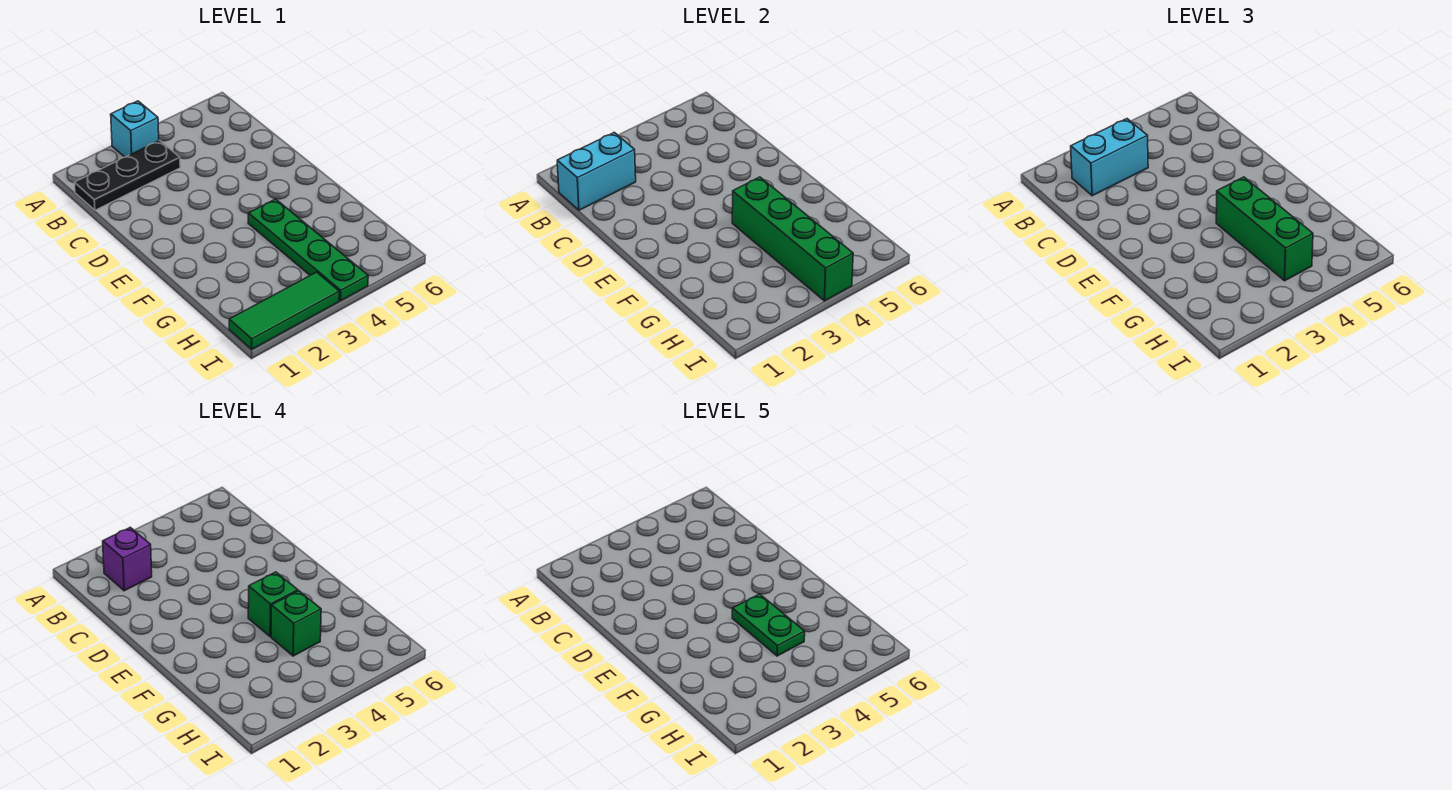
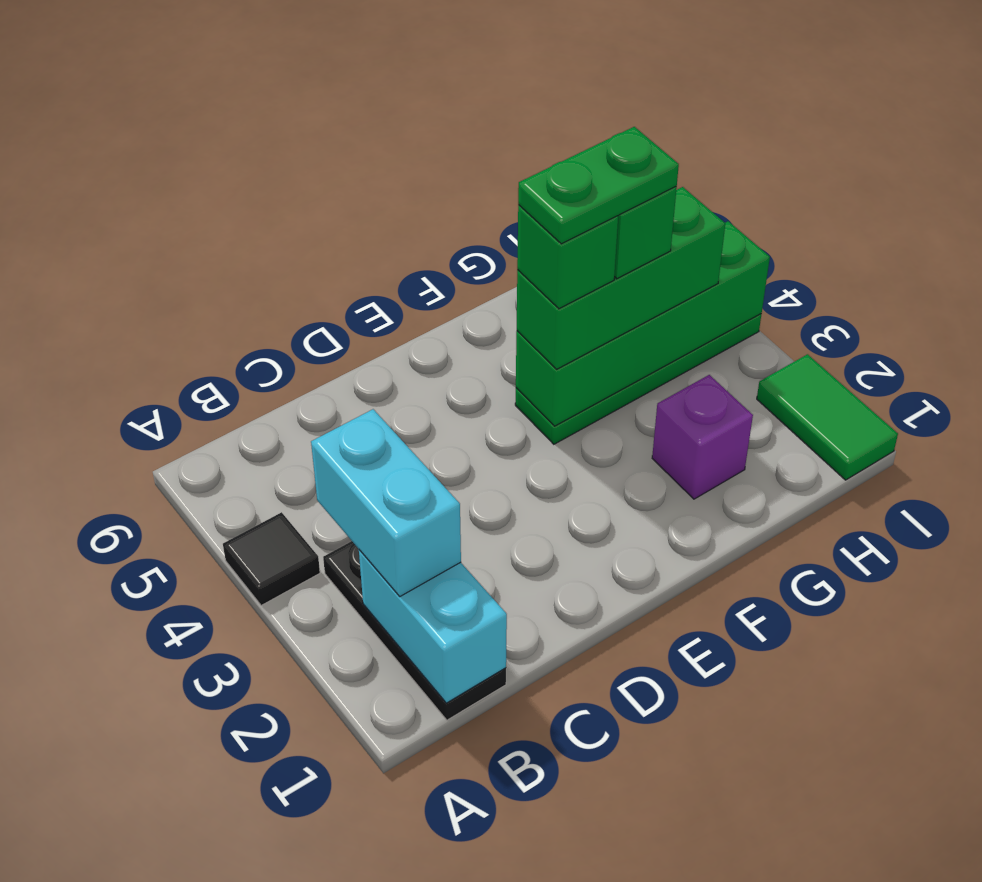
cyan 1x1 brick [111,101,159,157] -> none
none -> black 1x1 tile [223,512,320,606]
purple 1x1 brick [103,527,152,591] -> purple 1x1 brick moved to [652,375,753,499]
green 1x3 tile [229,272,339,349] -> green 1x2 tile [757,354,898,480]

